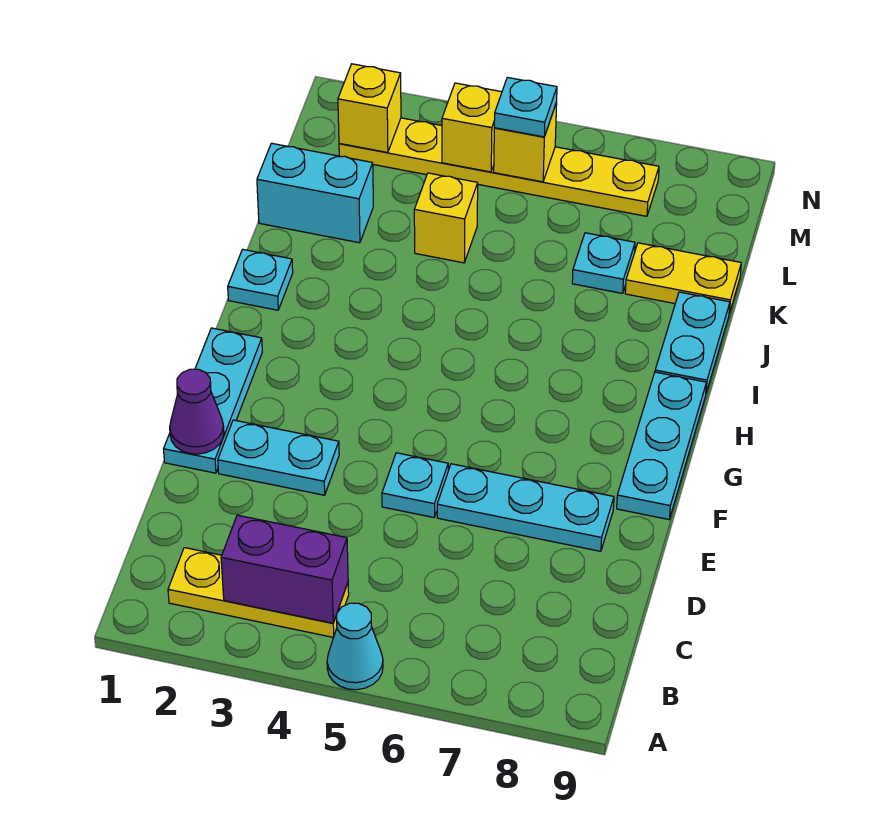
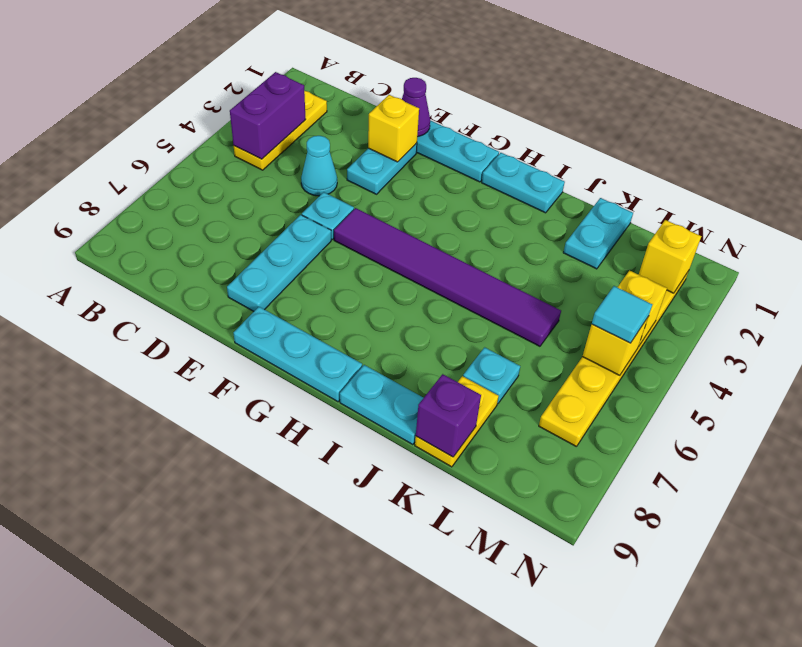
cyan 1x1 cone [327,603,383,690] -> cyan 1x1 cone moved to [301,136,337,196]
none -> purple 1x6 tile [334,208,561,346]
cyan 1x1 plate [228,249,293,310] -> cyan 1x2 plate [482,153,565,213]
cyan 1x2 brick [257,143,373,243] -> cyan 1x2 plate [563,198,633,269]
yellow 1x1 brick [414,173,478,263] -> yellow 1x1 brick moved to [368,95,419,162]
none -> purple 1x1 brick [416,374,481,457]
cyan 1x1 plate [494,77,557,137] -> cyan 1x1 tile [592,286,652,343]

